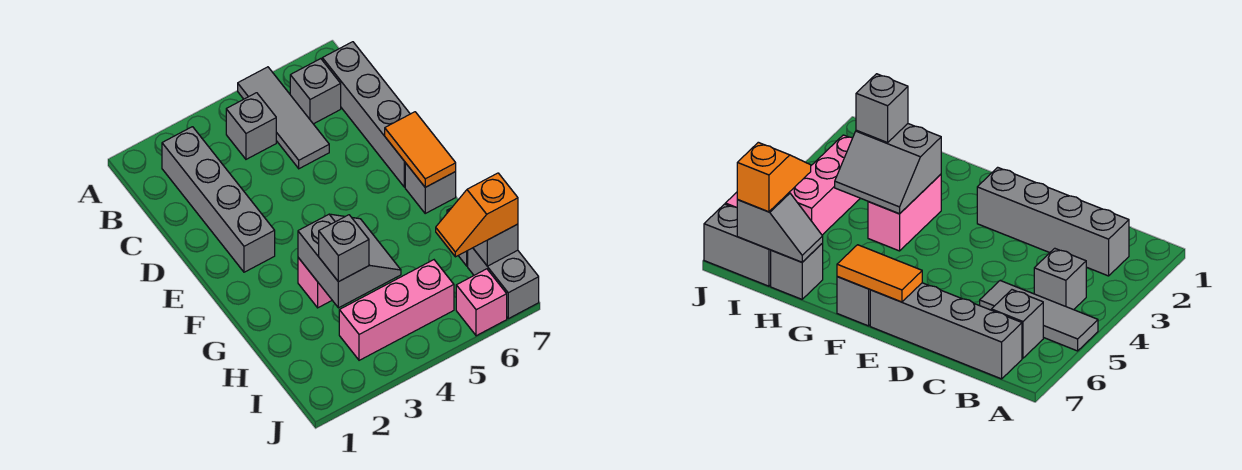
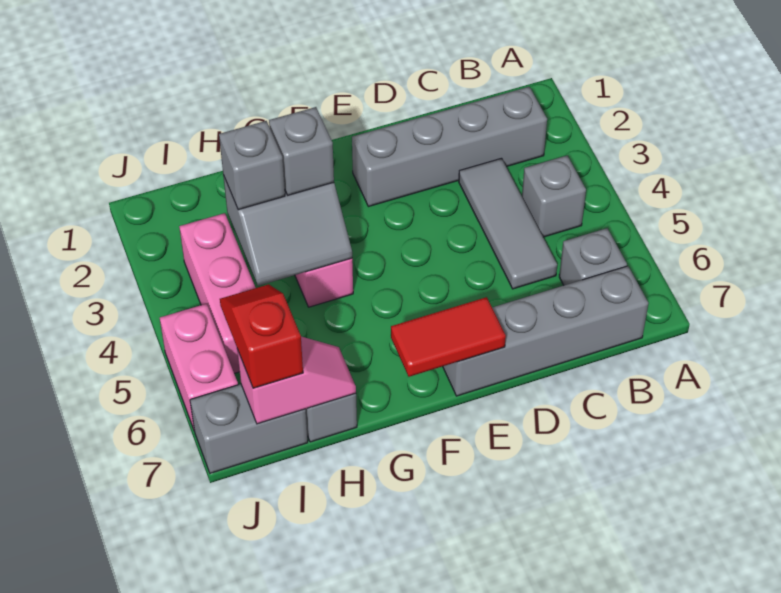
grey 1x3 tile [238,67,329,169] -> grey 1x3 tile turned to [459,158,557,289]
orange 1x2 tile [385,112,456,187] -> red 1x2 tile [391,297,506,377]
grey 1x1 brick [405,163,456,213] -> grey 1x1 brick moved to [269,107,334,195]
grey 1x2 slope [447,208,518,266] -> pink 1x2 slope [237,337,356,424]
orange 1x2 slope [436,173,518,257] -> red 1x2 slope [220,284,303,388]
pink 1x1 brick [456,269,507,336] -> pink 1x2 brick [160,304,238,431]

